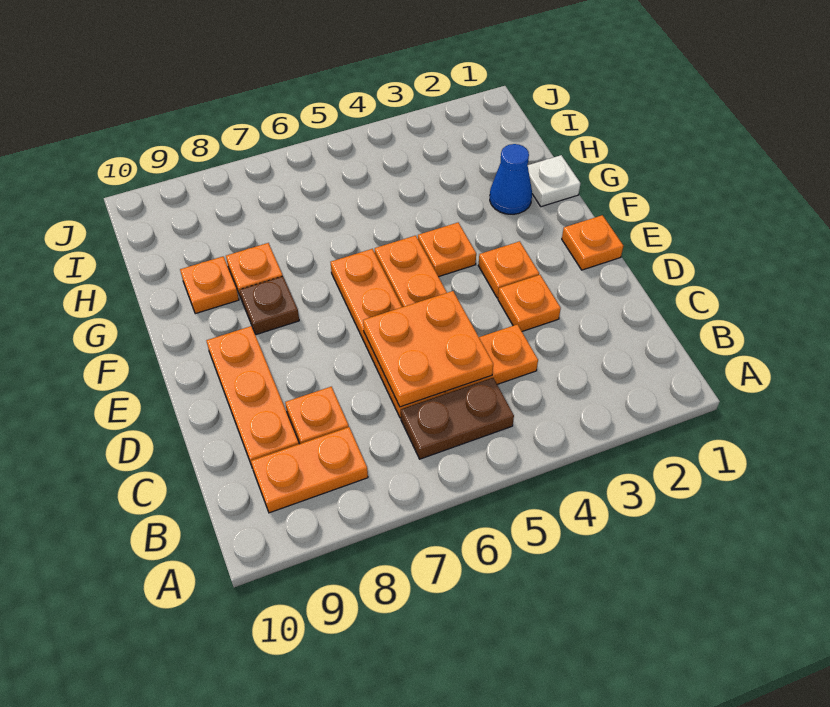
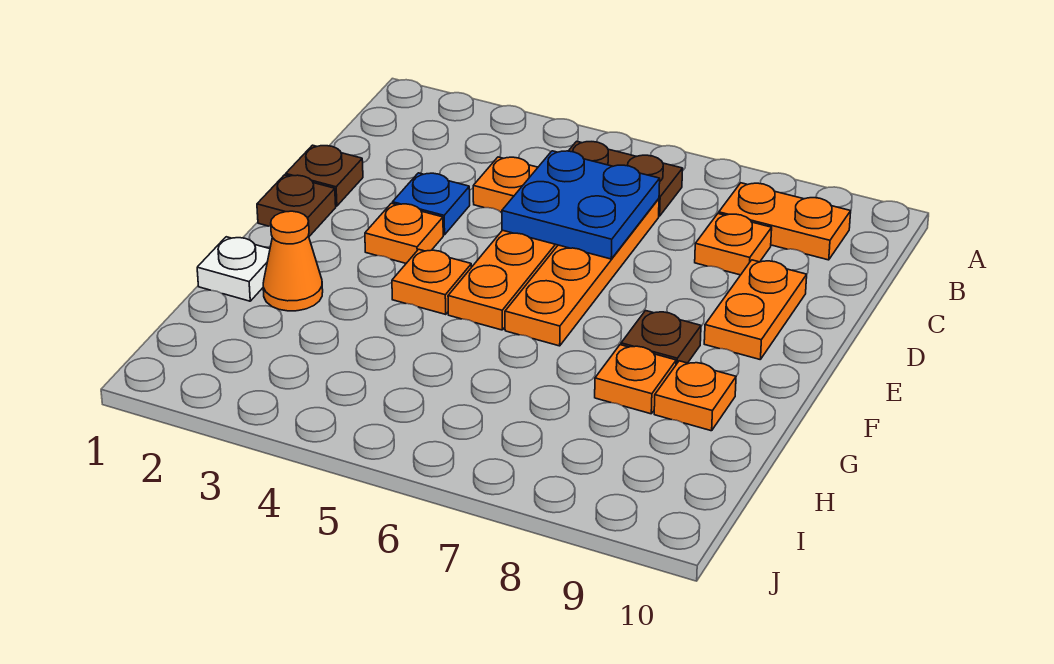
orange 2x2 plate [363,291,493,407] -> blue 2x2 plate [502,151,660,259]
orange 1x3 plate [206,326,299,466] -> orange 1x2 plate [704,260,807,359]
none -> brown 1x1 plate [286,145,363,206]
orange 1x1 plate [498,275,561,331] -> blue 1x1 plate [393,173,470,235]
orange 1x1 plate [562,215,623,270] -> brown 1x1 plate [257,175,336,236]
blue 1x1 cone [490,144,532,214] -> orange 1x1 cone [263,211,323,311]

